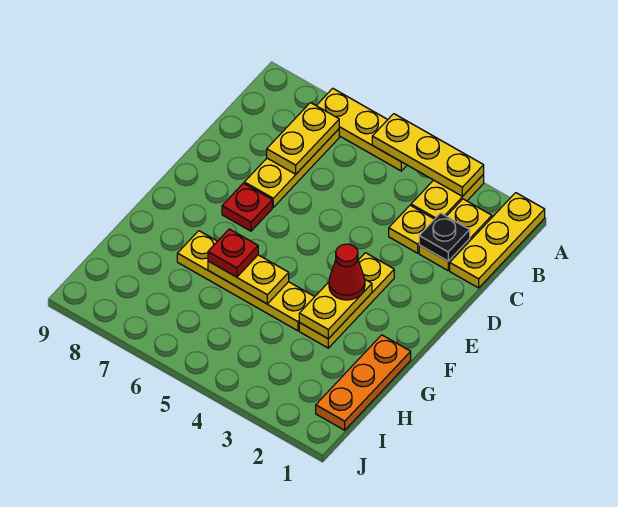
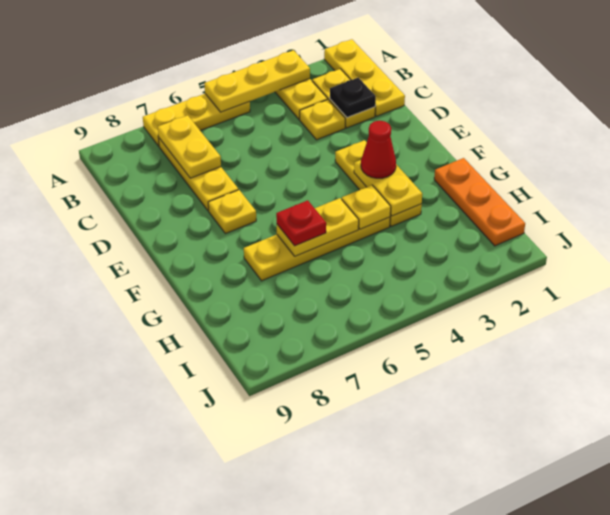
red 1x1 plate [222,183,272,231] -> yellow 1x1 plate [208,190,256,234]
none -> yellow 1x1 plate [342,185,391,229]

